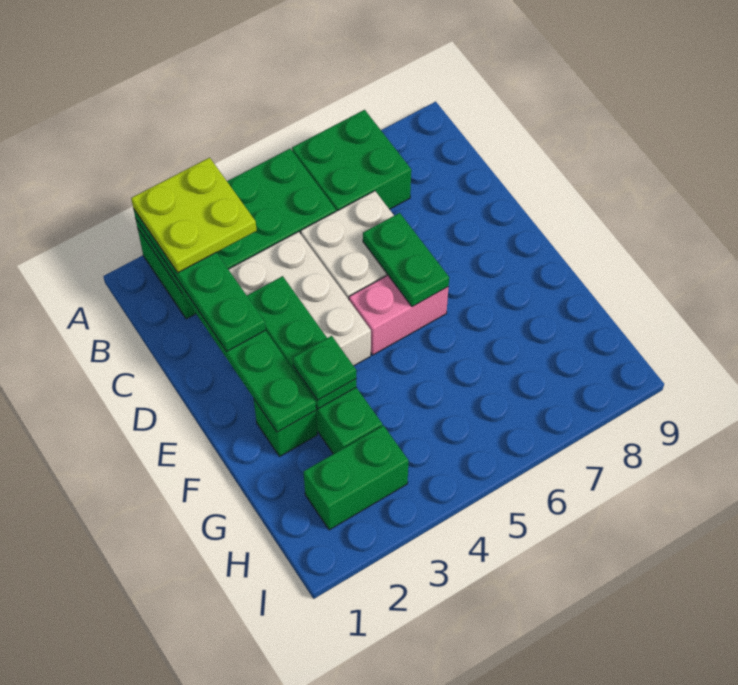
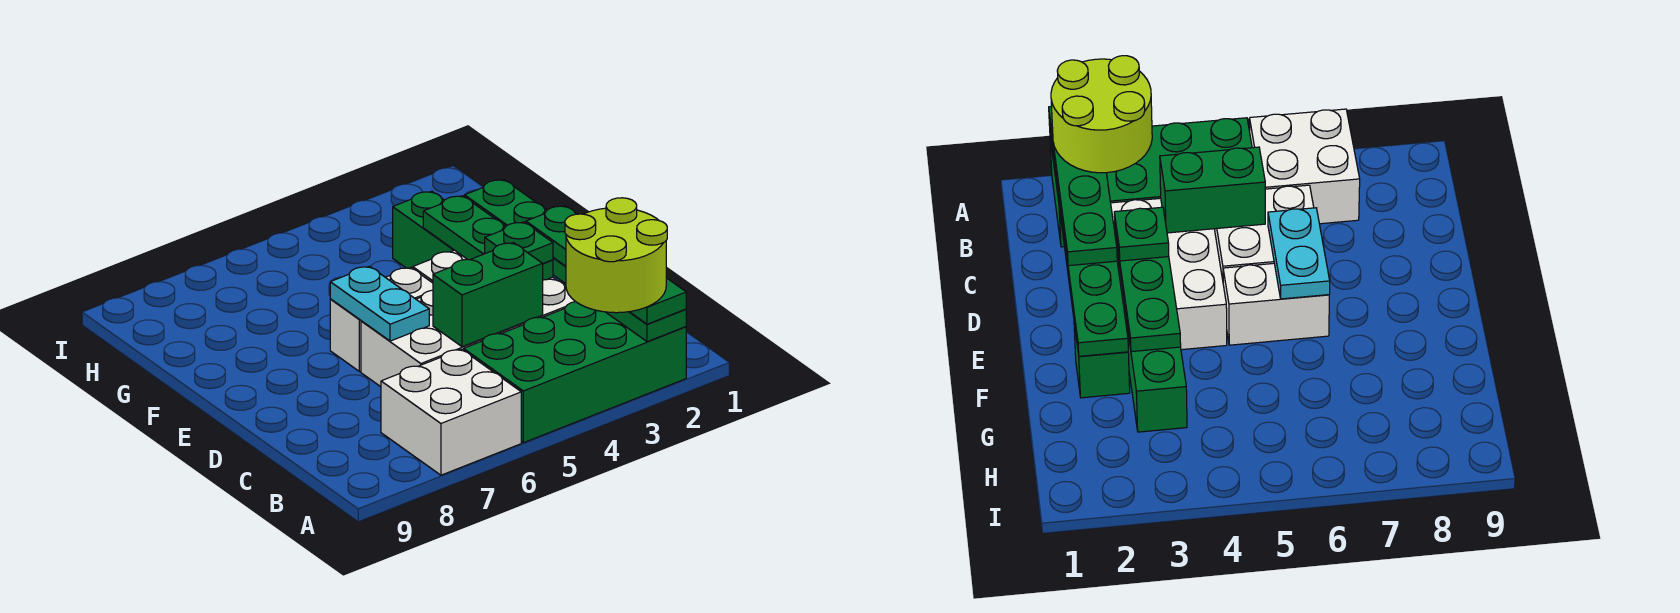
lime 2x2 plate [131,158,257,273] -> lime 2x2 round brick [565,198,667,313]
green 2x2 brick [292,110,411,211] -> white 2x2 brick [381,349,521,475]
green 1x2 plate [363,213,449,307] -> cyan 1x2 plate [330,266,429,341]
pink 1x2 brick [349,275,448,355] -> white 1x2 brick [330,267,433,372]
green 1x1 plate [293,336,356,400] -> green 1x1 plate moved to [485,222,553,263]
green 1x2 brick [303,425,409,530] -> green 1x2 brick moved to [433,243,543,347]

